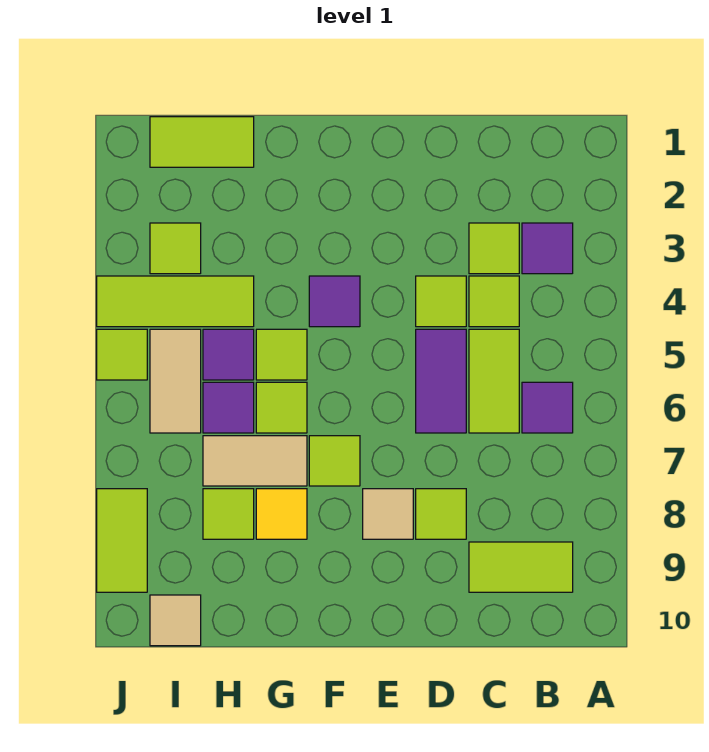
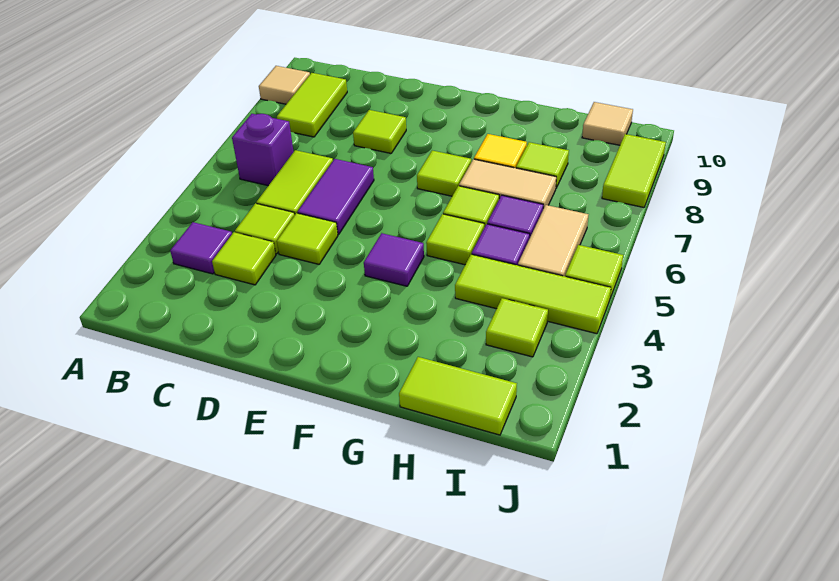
purple 1x1 tile [522,382,573,433] -> purple 1x1 brick [232,114,294,186]
lime 1x2 tile [469,542,573,592] -> lime 1x2 tile turned to [277,73,347,137]
tan 1x1 tile [363,489,413,539] -> tan 1x1 tile moved to [259,66,310,104]

